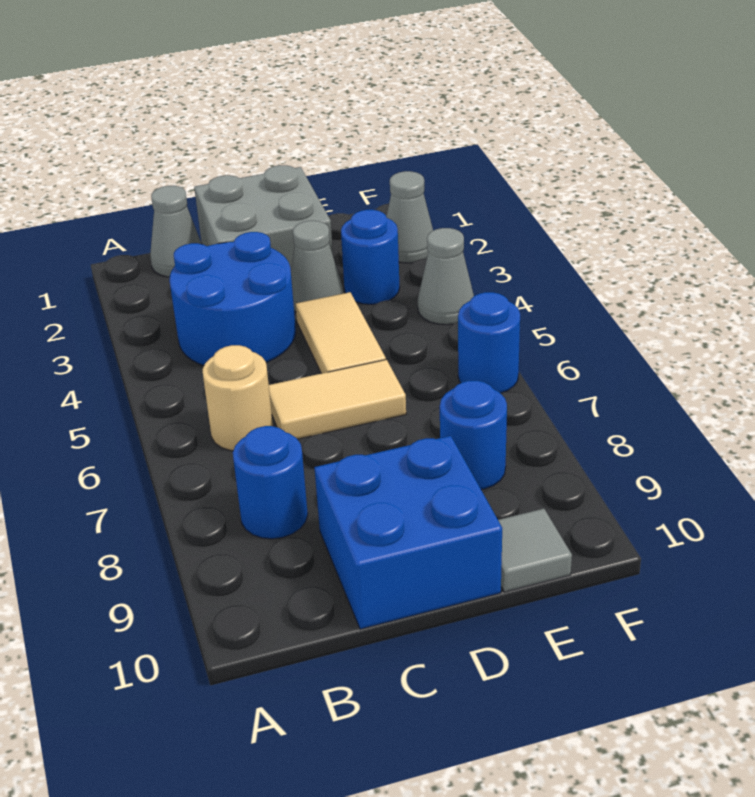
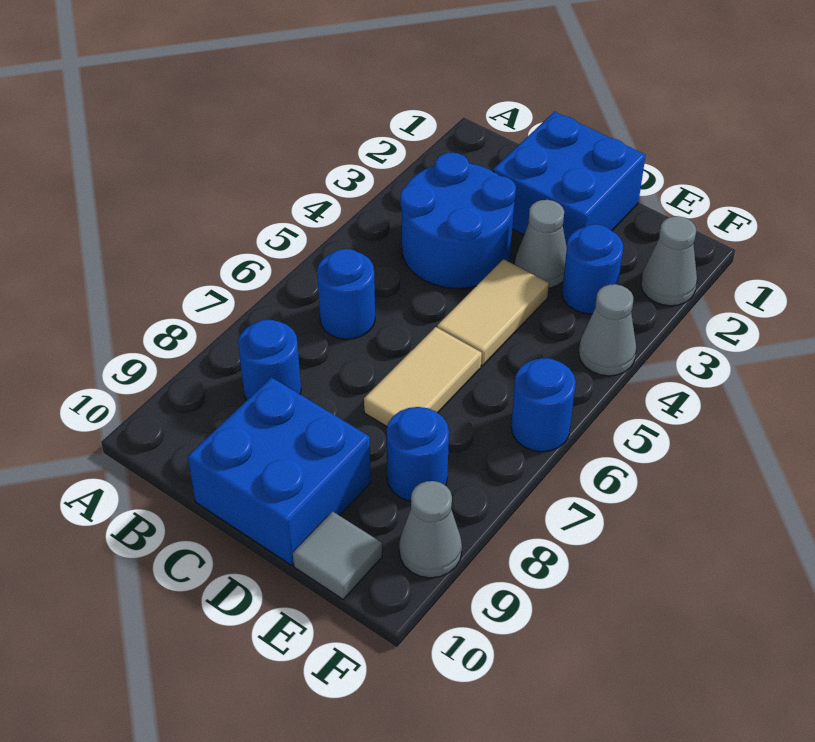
grey 1x1 cone [150,186,202,277] -> grey 1x1 cone moved to [399,481,462,578]
tan 1x1 round brick [202,345,273,451] -> blue 1x1 round brick [317,249,375,339]
grey 2x2 brick [194,165,333,269] -> blue 2x2 brick [493,112,646,246]
tan 1x2 tile [269,360,406,439] -> tan 1x2 tile turned to [364,327,482,427]

